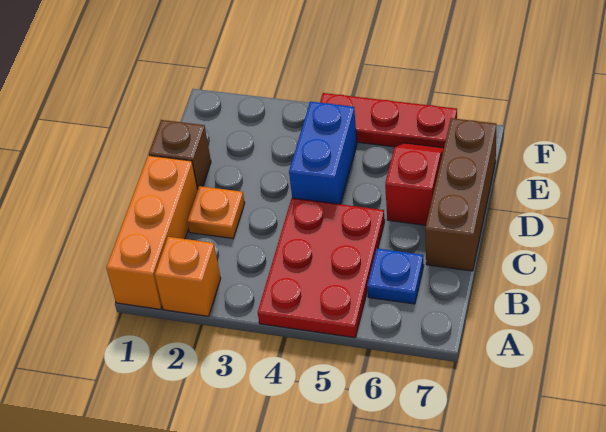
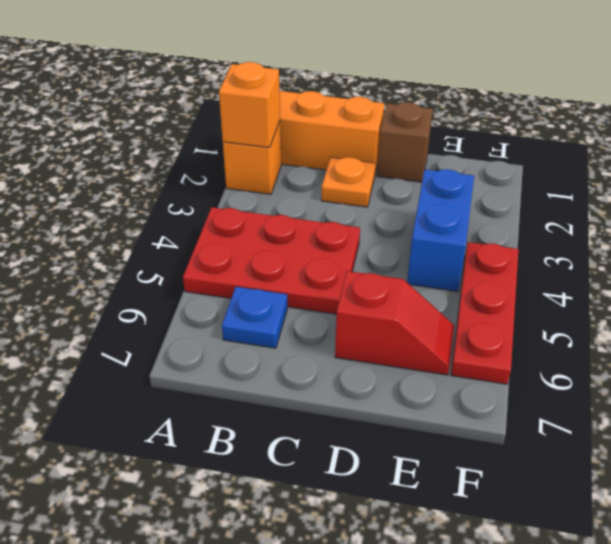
none -> orange 1x1 brick [219,62,280,148]
brown 1x3 brick [425,118,496,271] -> none
blue 1x2 brick [289,102,357,204] -> blue 1x2 brick turned to [407,169,474,292]

